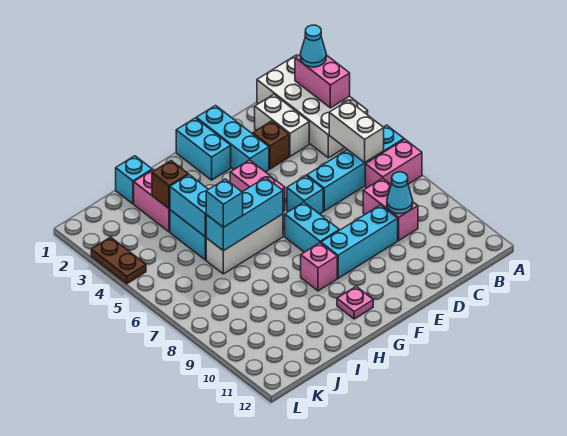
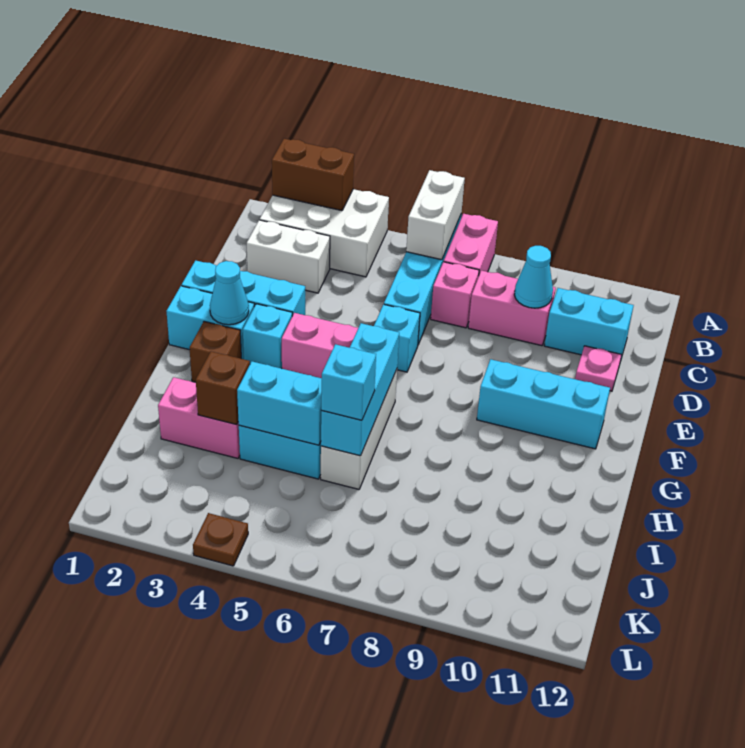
white 2x4 brick [257,55,368,158] -> white 2x3 brick [260,189,389,277]
pink 1x2 brick [295,54,350,108] -> brown 1x2 brick [272,139,354,211]
cyan 1x1 cone [301,25,326,67] -> cyan 1x1 cone moved to [210,261,249,325]
white 1x2 brick [329,100,384,162] -> white 1x2 brick turned to [406,170,465,260]
brown 1x1 brick [253,121,289,169] -> brown 1x1 brick moved to [190,321,241,382]
cyan 1x3 brick [321,205,398,278] -> cyan 1x3 brick turned to [477,359,610,449]
cyan 1x2 brick [285,202,339,252] -> cyan 1x2 brick moved to [544,288,634,358]
pink 1x1 brick [301,243,337,291] -> pink 1x1 brick moved to [431,262,479,328]
pink 1x1 plate [337,287,373,319] -> pink 1x1 plate moved to [575,346,622,391]
cyan 1x1 brick [116,156,152,204] -> cyan 1x1 brick moved to [243,304,292,369]
brown 1x2 plate [91,237,146,284] -> brown 1x1 plate [193,513,248,566]

